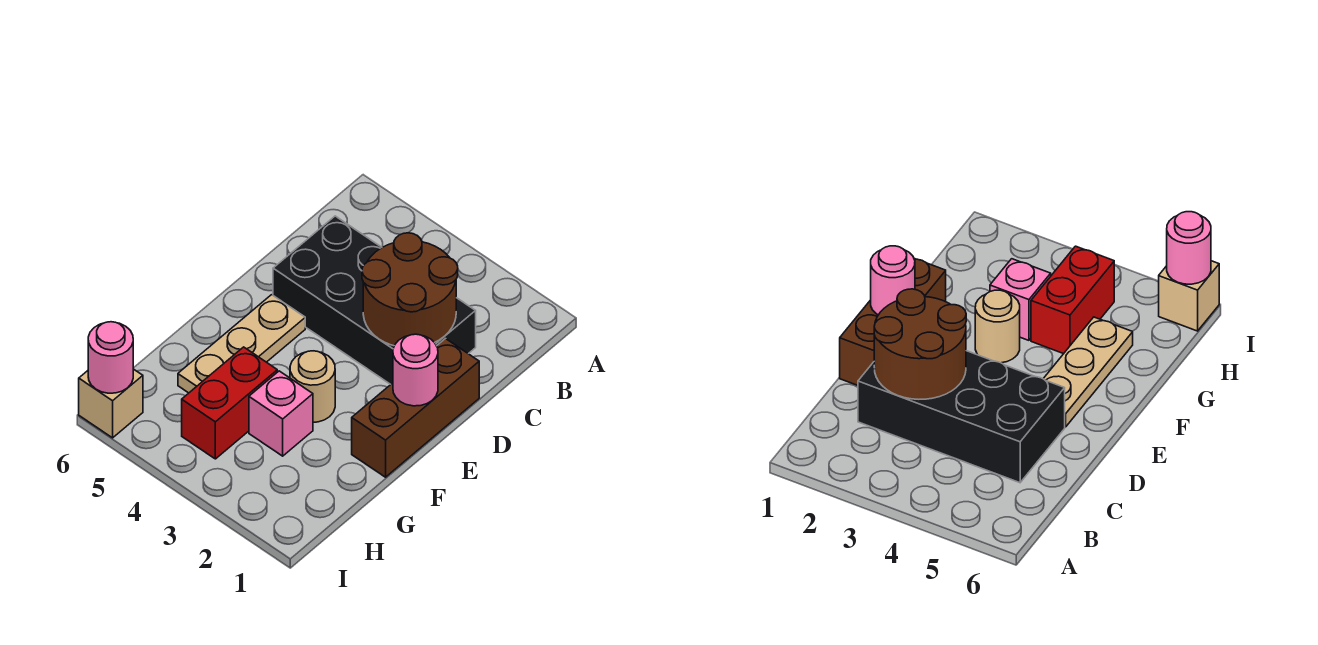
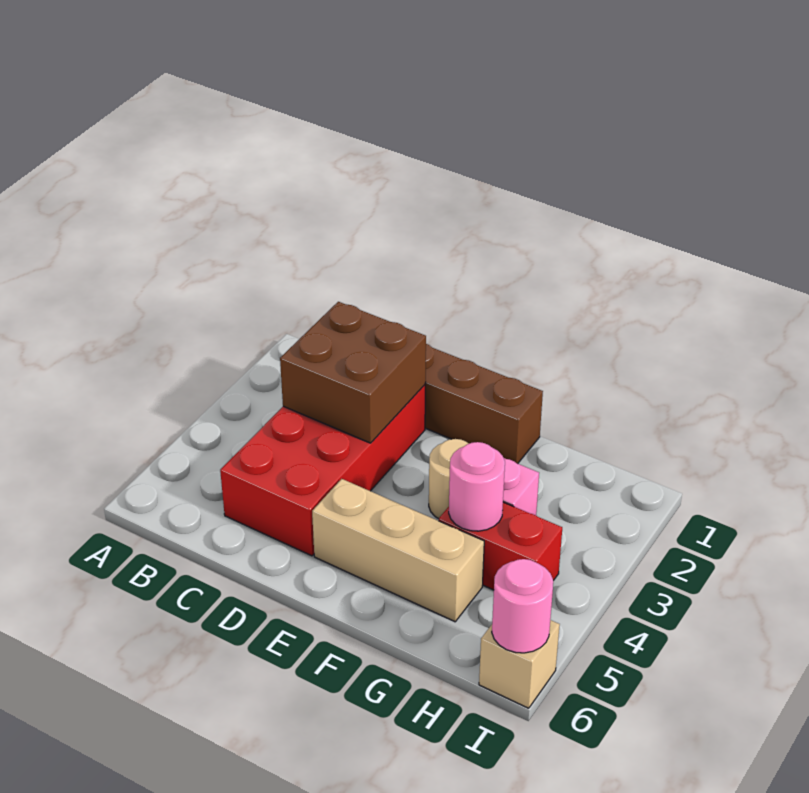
black 2x4 brick [273,216,476,384] -> red 2x4 brick [220,385,425,556]
brown 2x2 round brick [362,233,458,346] -> brown 2x2 brick [280,302,426,443]
pink 1x1 round brick [393,334,438,406] -> pink 1x1 round brick moved to [449,442,505,531]
tan 1x3 plate [178,295,305,393] -> tan 1x3 brick [312,479,484,622]

